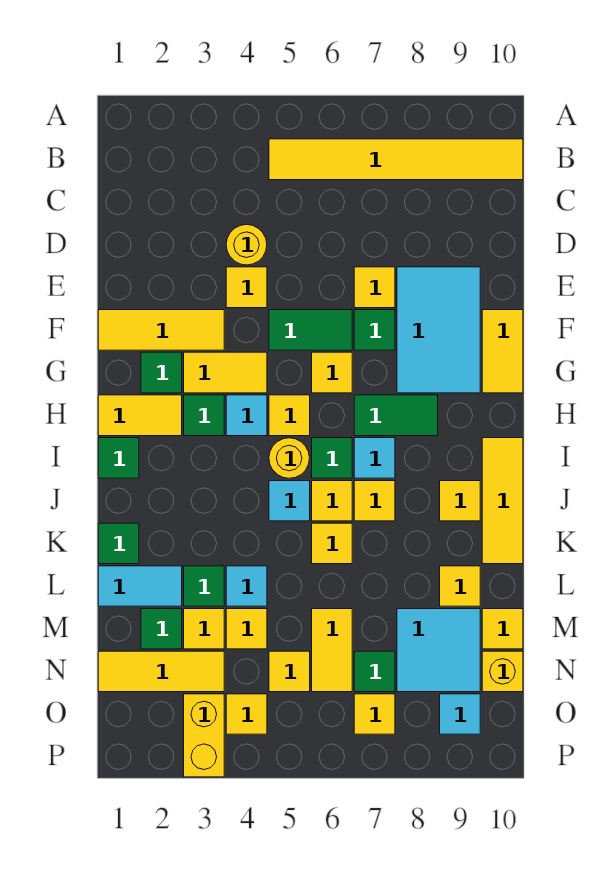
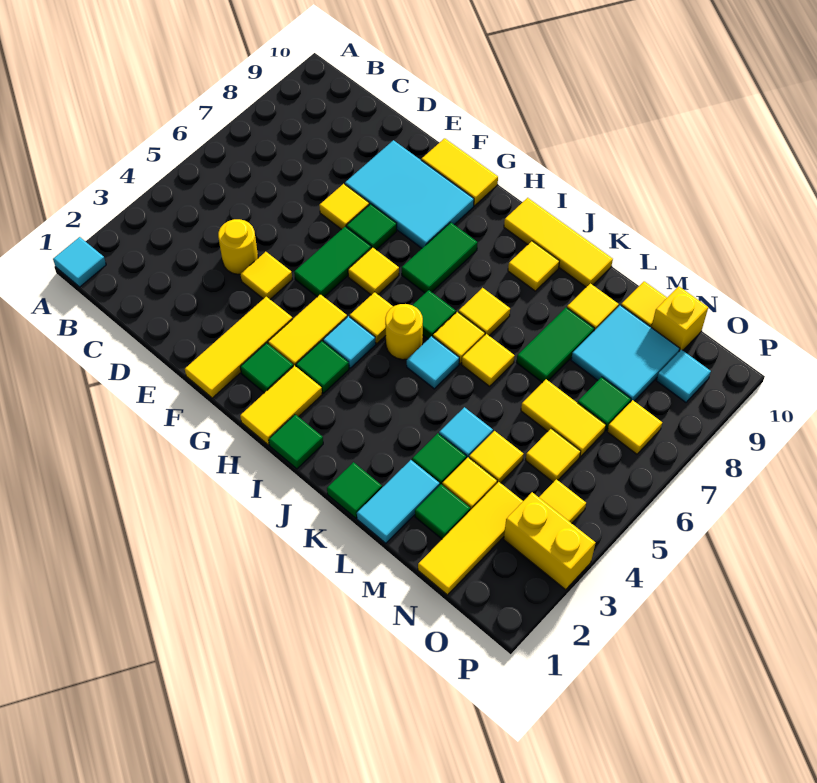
yellow 1x6 tile [269,139,523,180] -> none
cyan 1x1 tile [354,438,395,478] -> cyan 1x1 tile moved to [53,237,106,287]
none -> green 1x2 tile [516,308,594,383]

